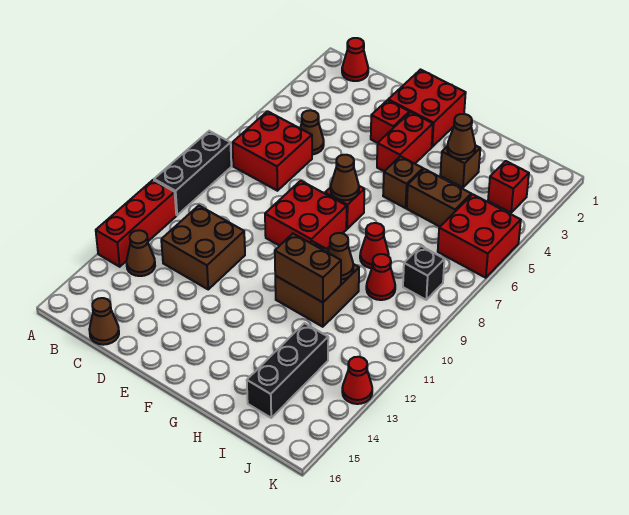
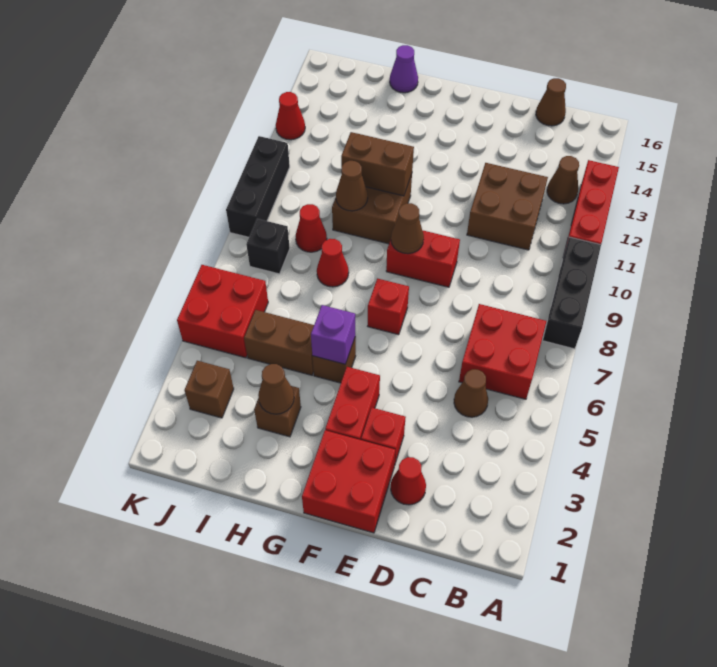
red 1x1 cone [342,38,368,81] -> red 1x1 cone moved to [391,457,426,505]
red 2x2 brick [265,181,347,249] -> red 1x2 brick [386,230,460,287]
brown 1x1 cone [331,155,359,200] -> brown 1x1 cone moved to [391,203,424,254]
none -> purple 1x1 brick [311,305,355,364]
none -> purple 1x1 cone [390,45,418,93]
black 1x3 brick [247,323,328,418] -> black 1x3 brick moved to [226,136,290,237]
red 1x1 brick [488,161,529,213] -> brown 1x1 brick [184,361,234,418]

